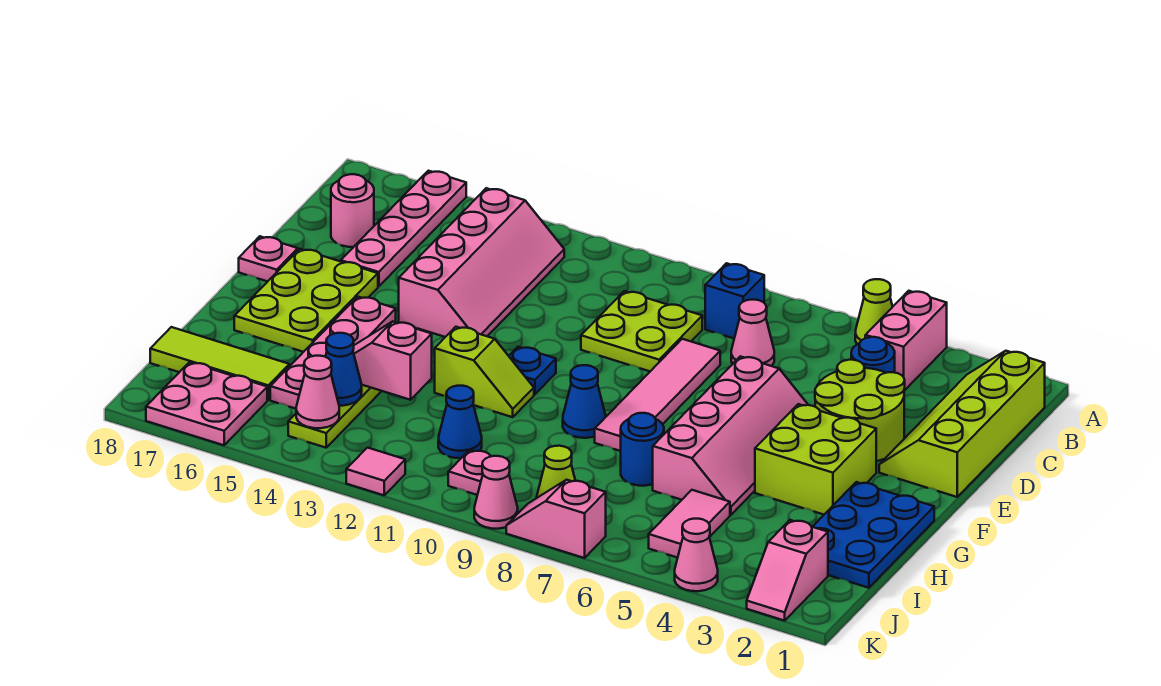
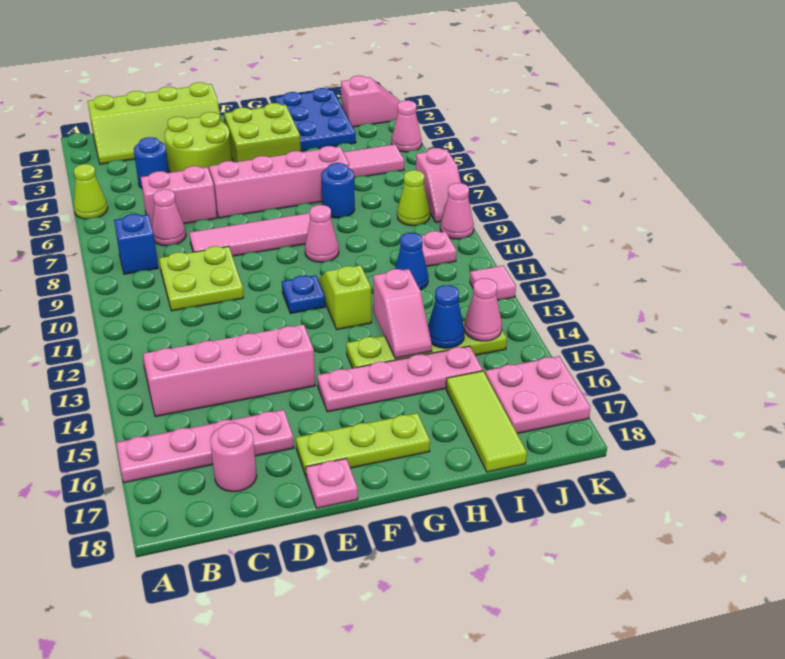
pink 1x2 brick [865,291,947,391] -> pink 1x2 brick moved to [141,166,217,226]
lime 2x3 plate [234,249,378,352] -> lime 1x3 plate [296,413,430,476]
blue 2x3 plate [813,482,934,588] -> blue 2x3 plate turned to [275,88,356,151]
blue 1x1 cone [563,365,606,438] -> pink 1x1 cone [305,205,339,262]

